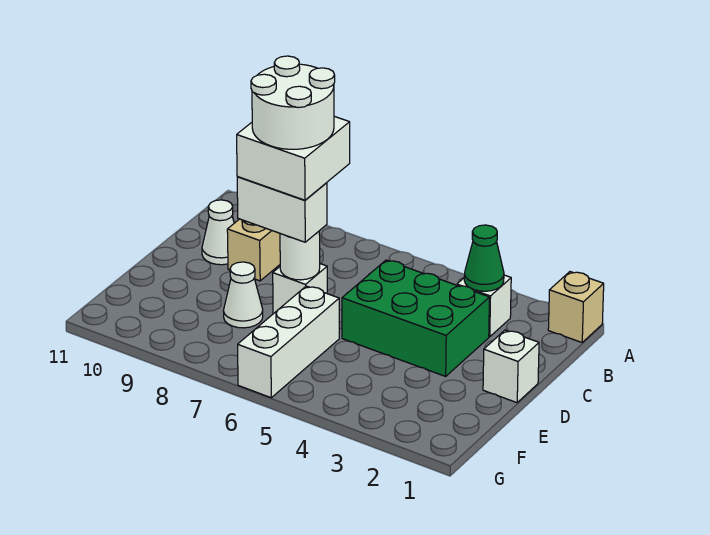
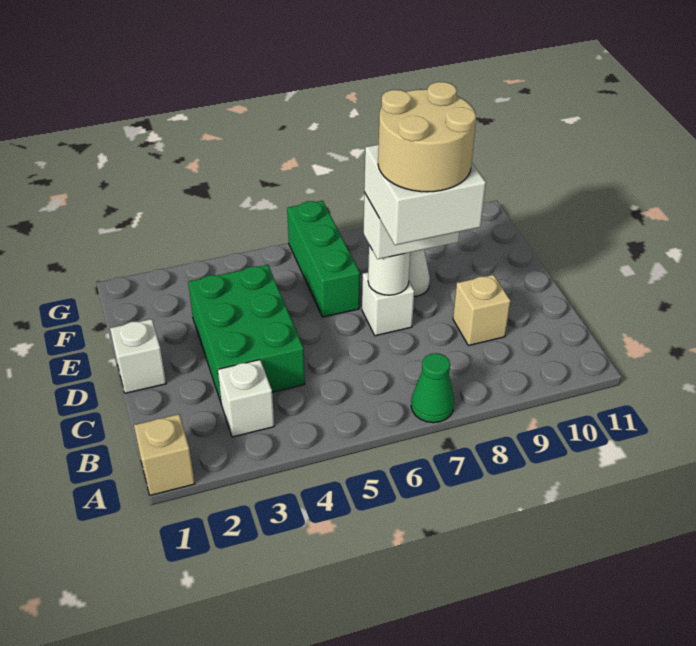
green 1x1 cone [464,225,504,291] -> green 1x1 cone moved to [411,353,454,423]
green 2x3 brick [342,260,489,376] -> green 2x3 brick turned to [188,265,305,404]
white 2x2 round brick [251,56,335,149] -> tan 2x2 round brick [378,82,476,192]
white 1x1 cone [202,200,234,265] -> none
white 1x3 brick [238,286,339,398] -> green 1x3 brick [287,201,360,317]

